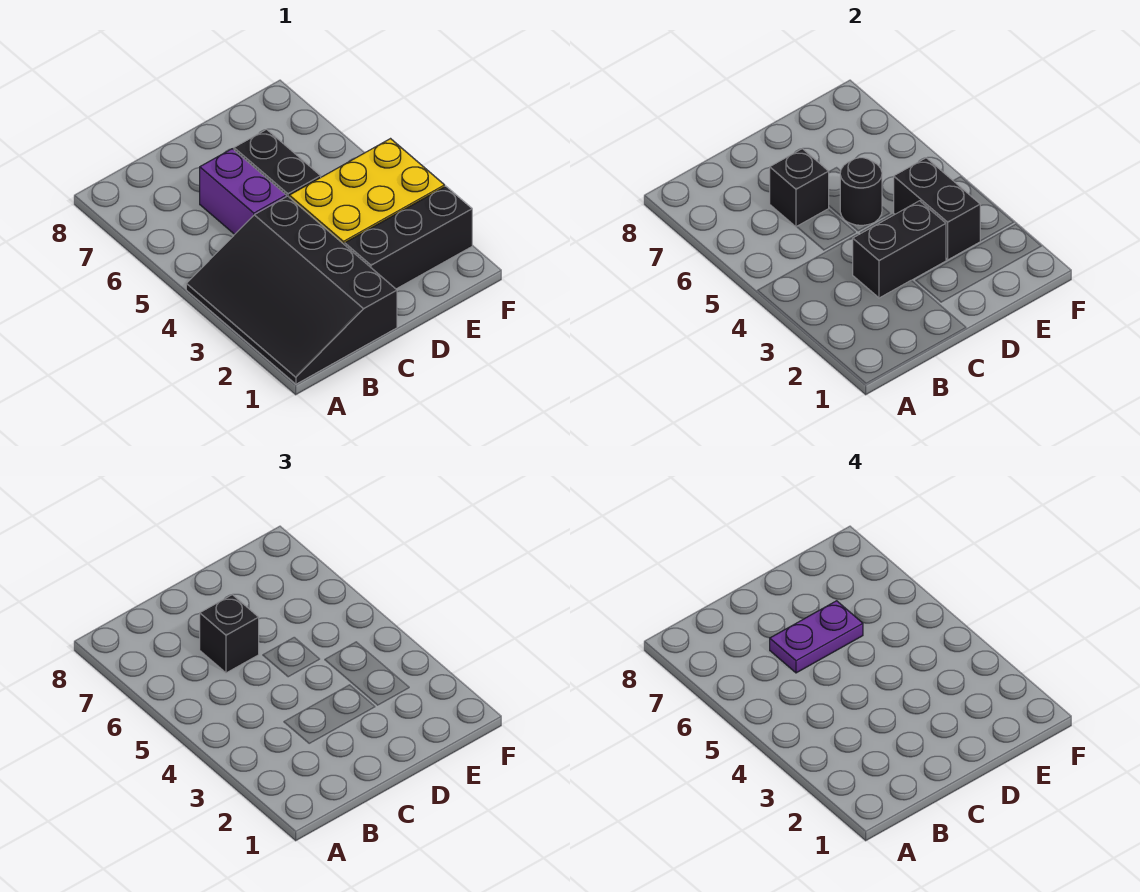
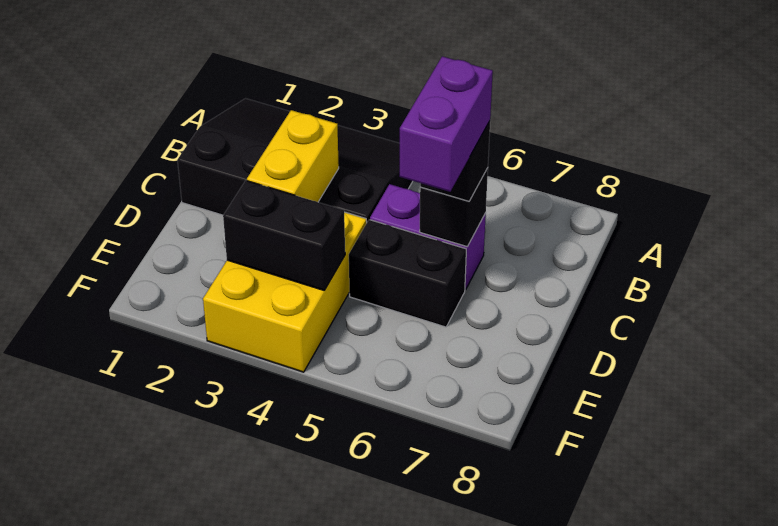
black 1x2 brick [853,201,946,298] -> yellow 1x2 brick [247,110,339,202]
purple 1x2 plate [770,601,863,673] -> purple 1x2 brick [399,56,493,192]
black 1x3 brick [345,186,472,289] -> none
black 1x1 round brick [840,158,882,225] -> none

